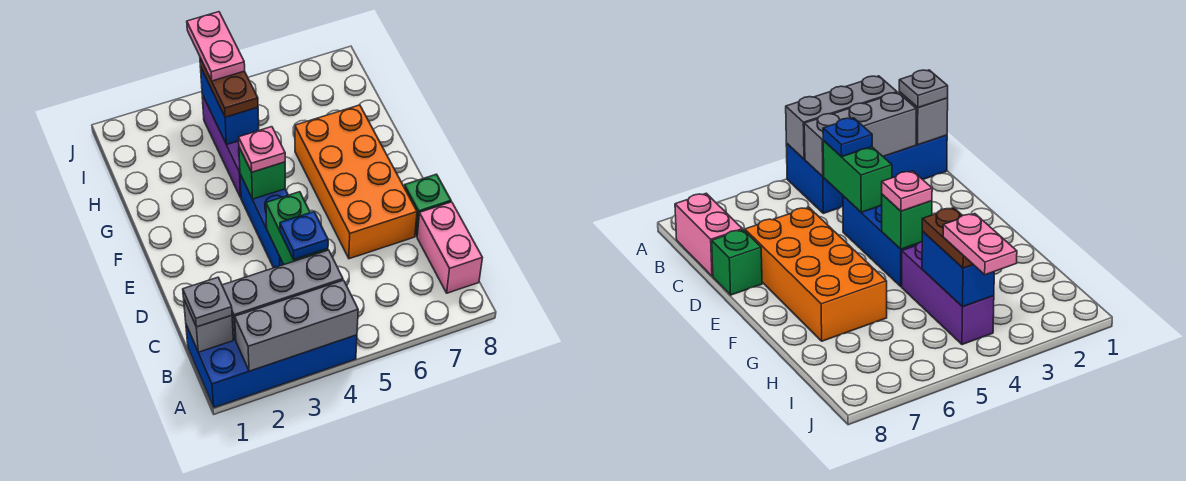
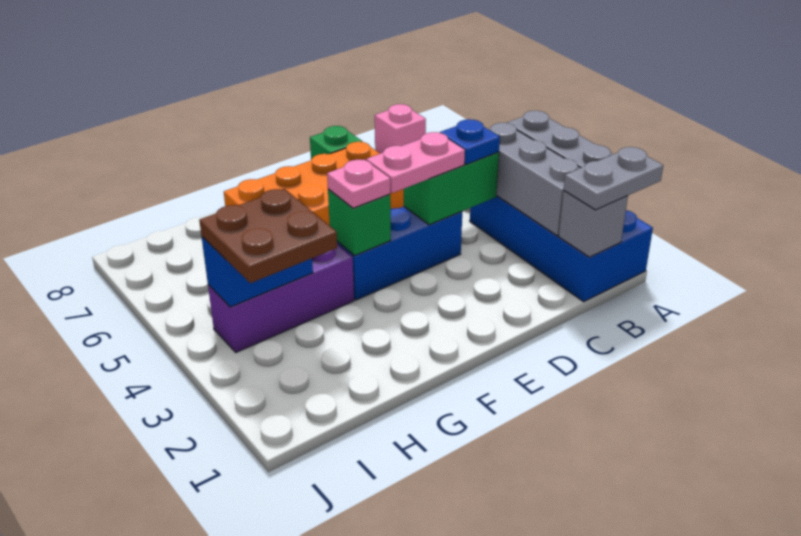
grey 1x1 plate [183,277,232,327] -> grey 1x2 plate [564,147,663,210]
pink 1x2 brick [417,202,482,293] -> pink 1x1 brick [375,104,426,154]
brown 1x2 plate [200,58,258,117] -> brown 2x2 plate [199,189,337,283]
pink 1x2 plate [187,12,245,81] -> pink 1x2 plate moved to [366,132,465,193]

